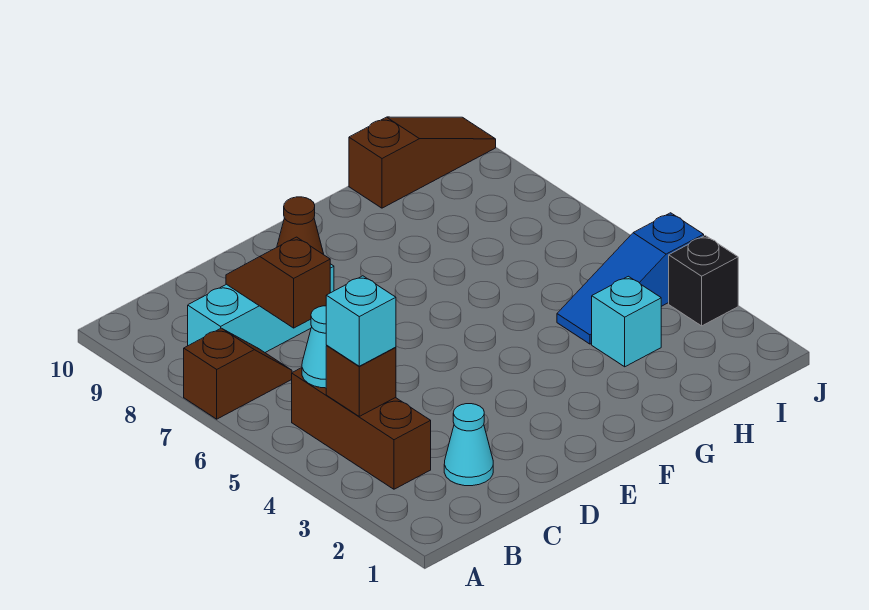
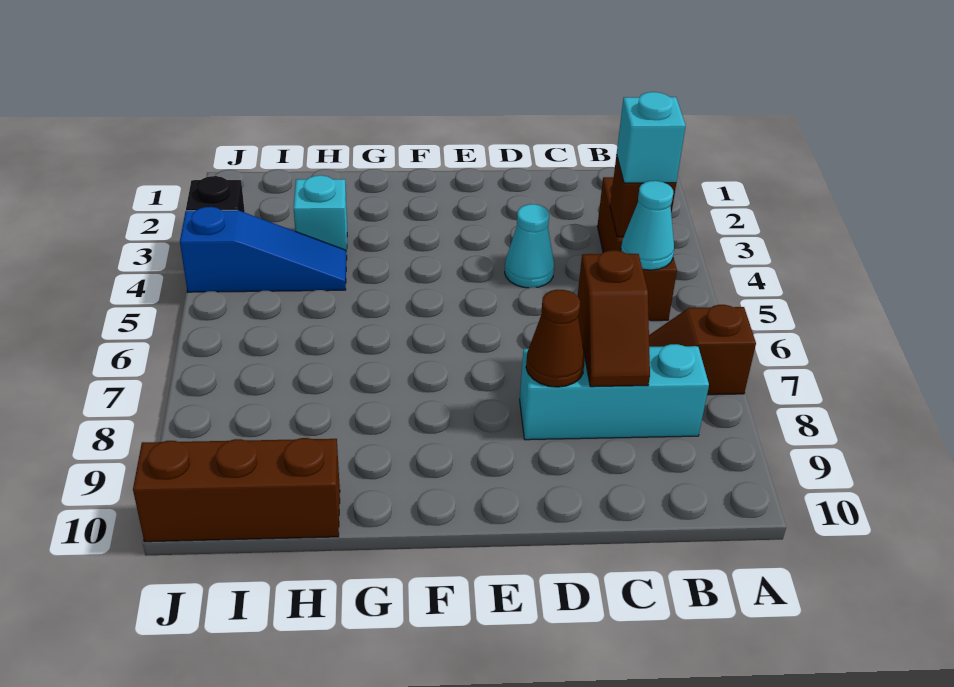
cyan 1x1 cone [444,404,493,486] -> cyan 1x1 cone moved to [505,204,554,288]
brown 1x3 slope [349,117,496,208] -> brown 1x3 brick [133,438,340,542]

